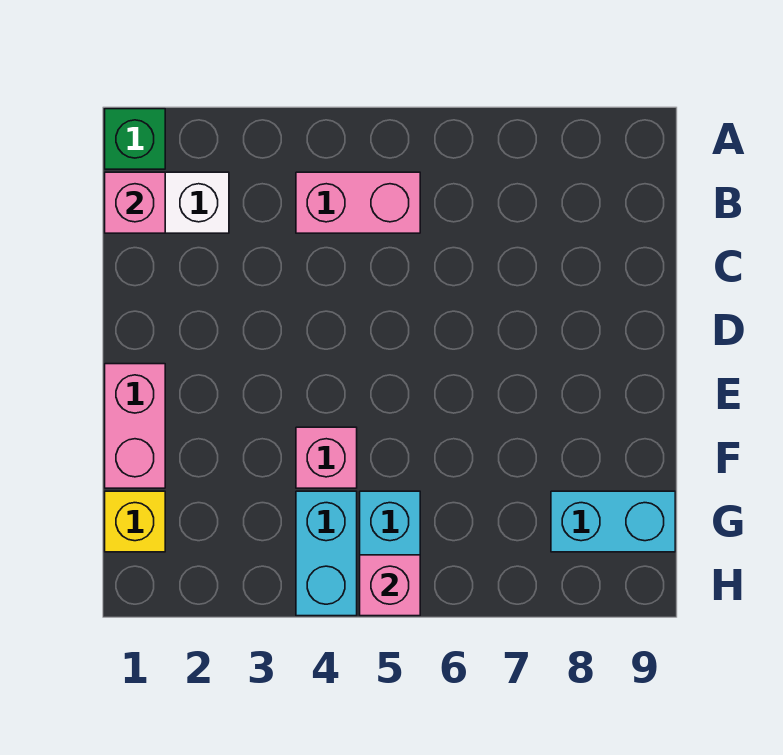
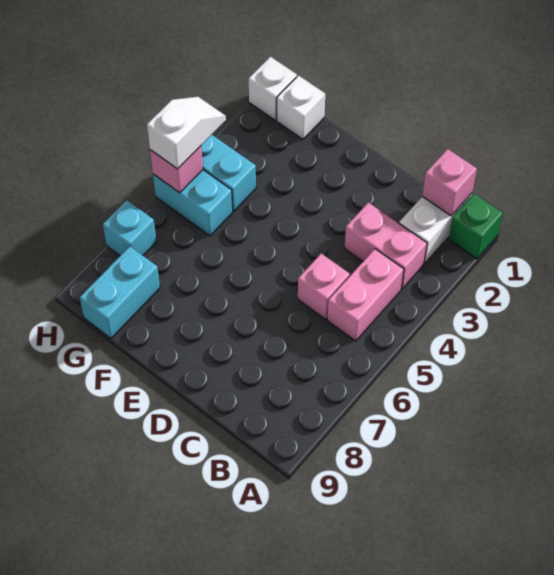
pink 1x2 brick [105,364,165,488] -> pink 1x2 brick moved to [345,202,427,289]
pink 1x1 brick [296,427,357,488] -> pink 1x1 brick moved to [298,254,350,319]
yellow 1x1 brick [105,491,165,552] -> white 1x1 brick [277,76,325,139]
none -> white 1x1 brick [249,57,297,120]
none -> white 1x2 slope [147,97,226,169]
none -> cyan 1x1 brick [103,200,157,256]

